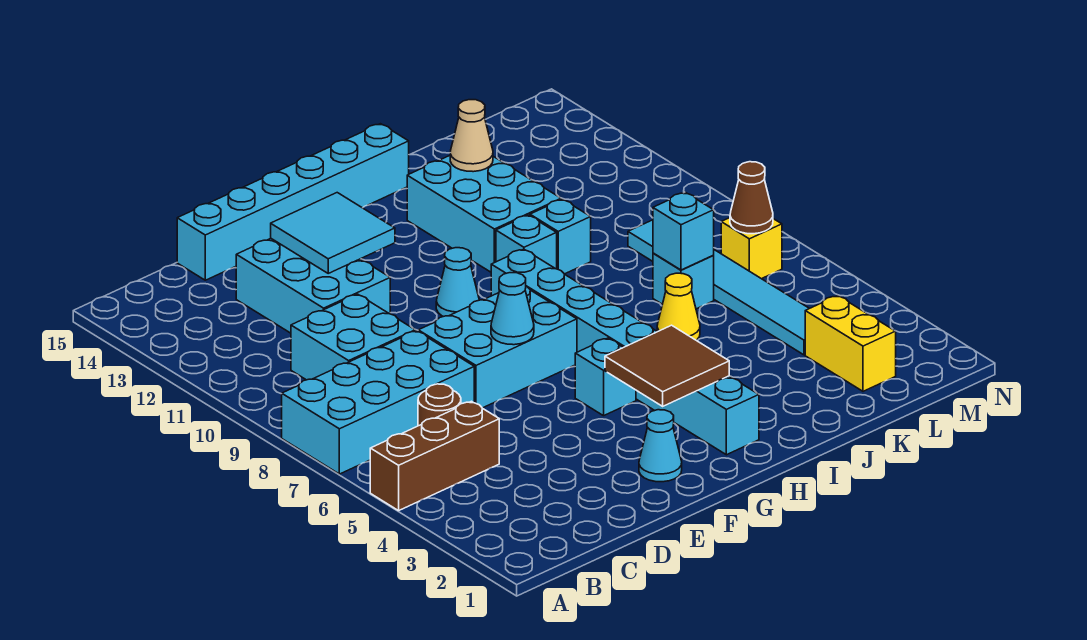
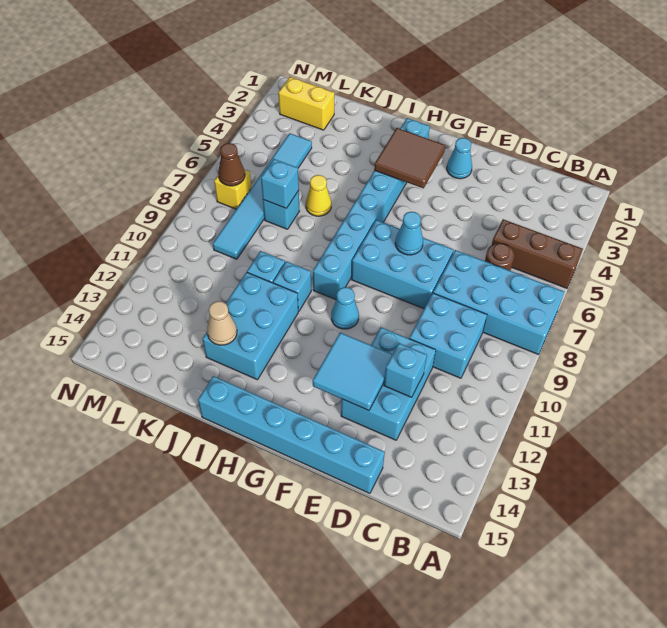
cyan 1x1 brick [575,338,636,416] -> cyan 1x1 brick moved to [384,343,427,397]
yellow 1x2 brick [805,296,896,391] -> yellow 1x2 brick turned to [278,77,335,130]

